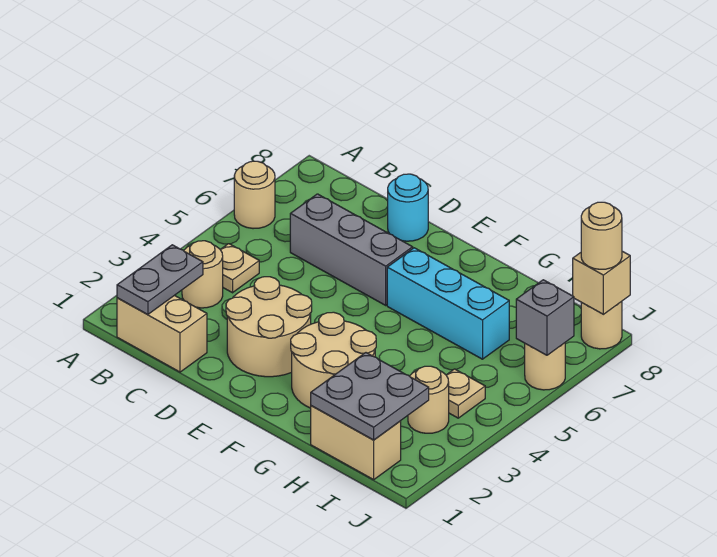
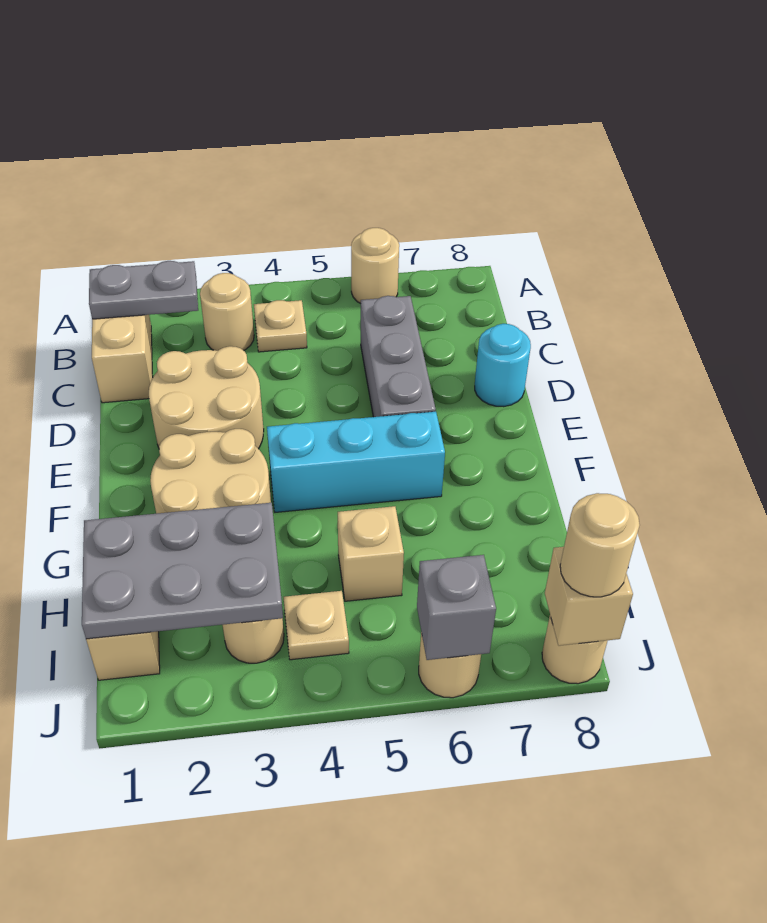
cyan 1x3 brick [387,248,509,359] -> cyan 1x3 brick turned to [267,412,445,512]
grey 2x2 plate [311,353,429,440] -> grey 2x3 plate [82,503,283,639]
none -> tan 1x1 brick [338,506,404,601]

